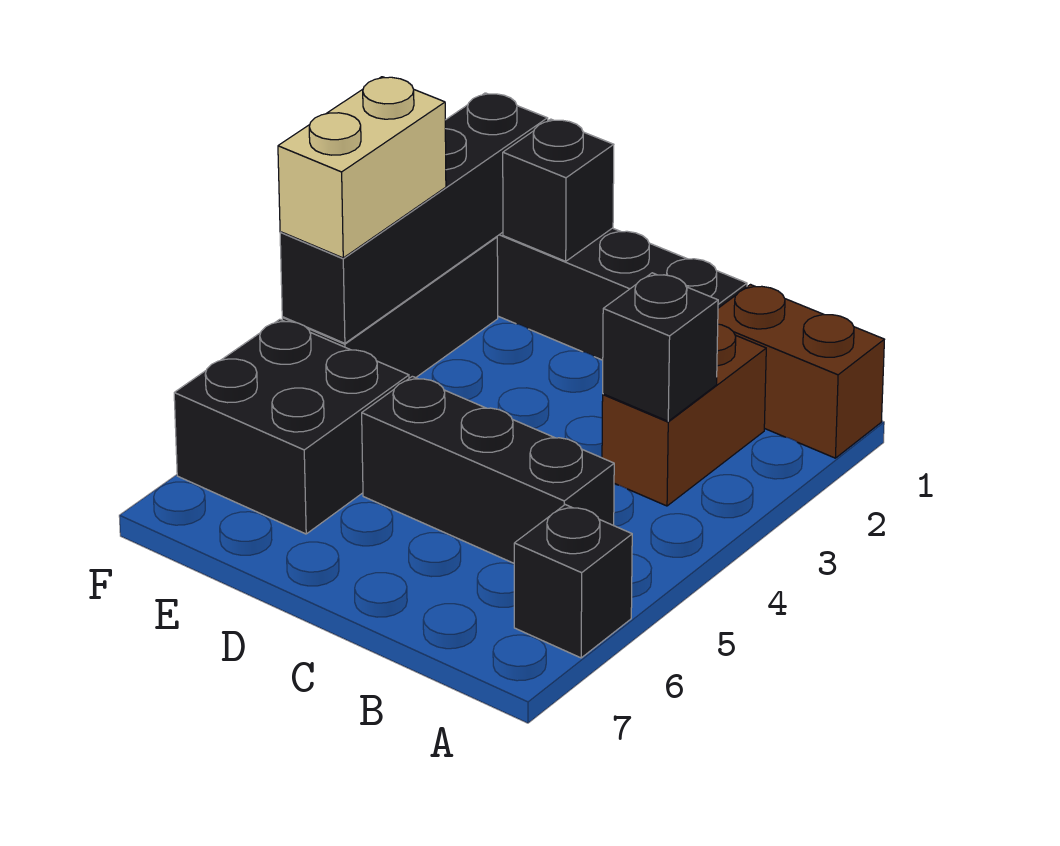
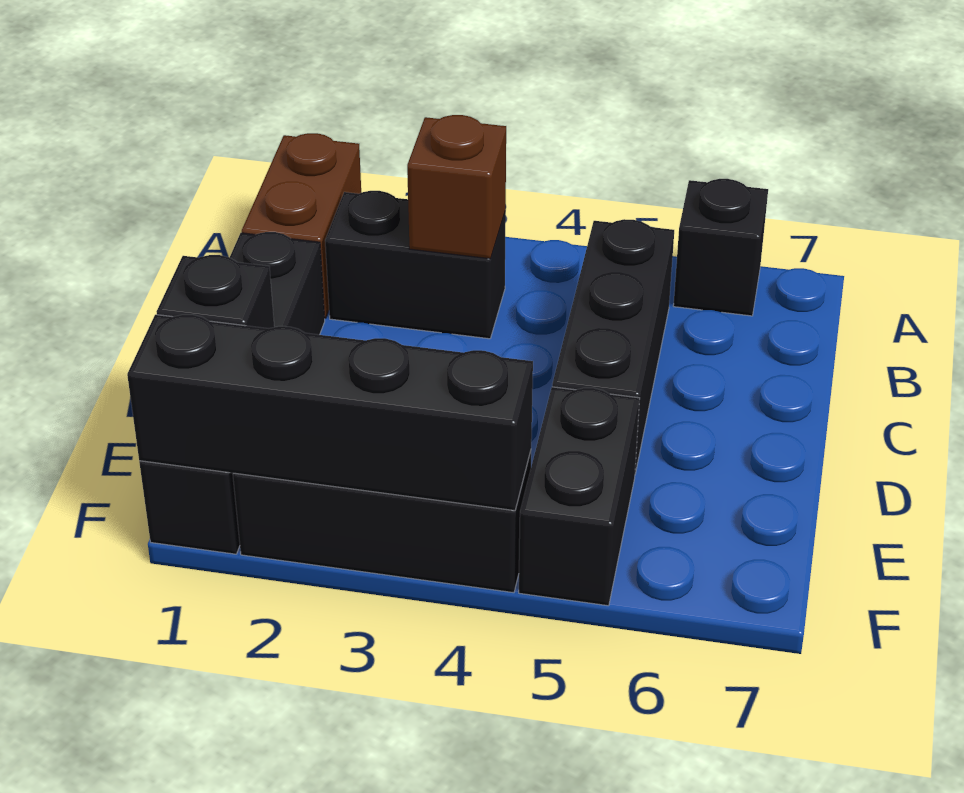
brown 1x2 brick [602,324,766,506] -> black 1x2 brick [325,191,506,339]
black 1x1 brick [603,273,718,421] -> brown 1x1 brick [407,115,506,259]
black 2x2 brick [174,319,409,534] -> black 1x2 brick [519,387,640,606]
tan 1x2 brick [278,77,446,258] -> none

